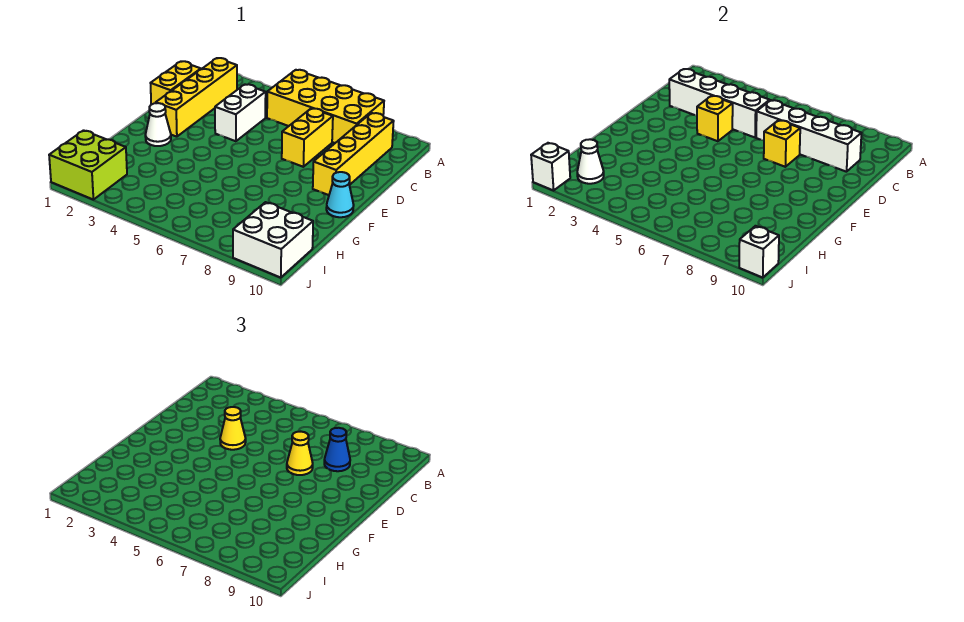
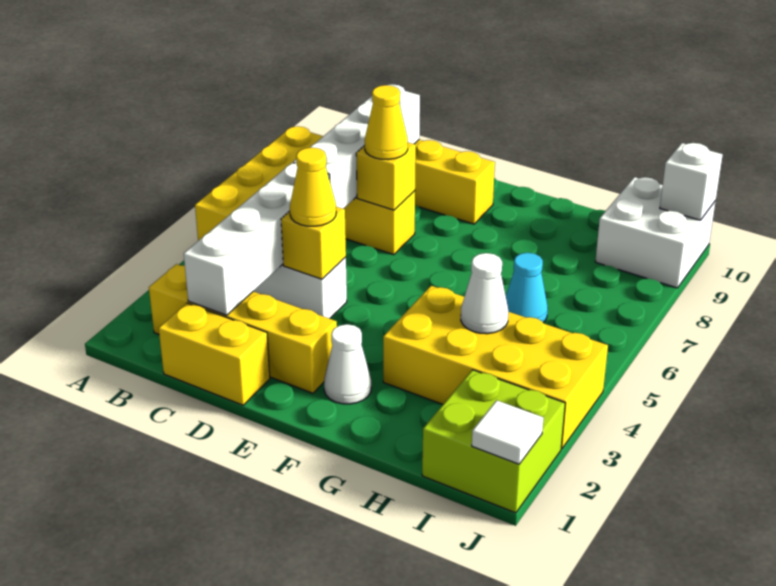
blue 1x1 cone [324,428,350,471] -> none
cyan 1x1 cone [326,172,354,217] -> cyan 1x1 cone moved to [506,253,548,322]
none -> yellow 2x4 brick [383,286,608,449]
white 1x1 cone [577,139,604,184] -> white 1x1 cone moved to [461,253,508,334]
white 1x1 brick [531,143,570,190] -> white 1x1 tile [472,400,544,464]

